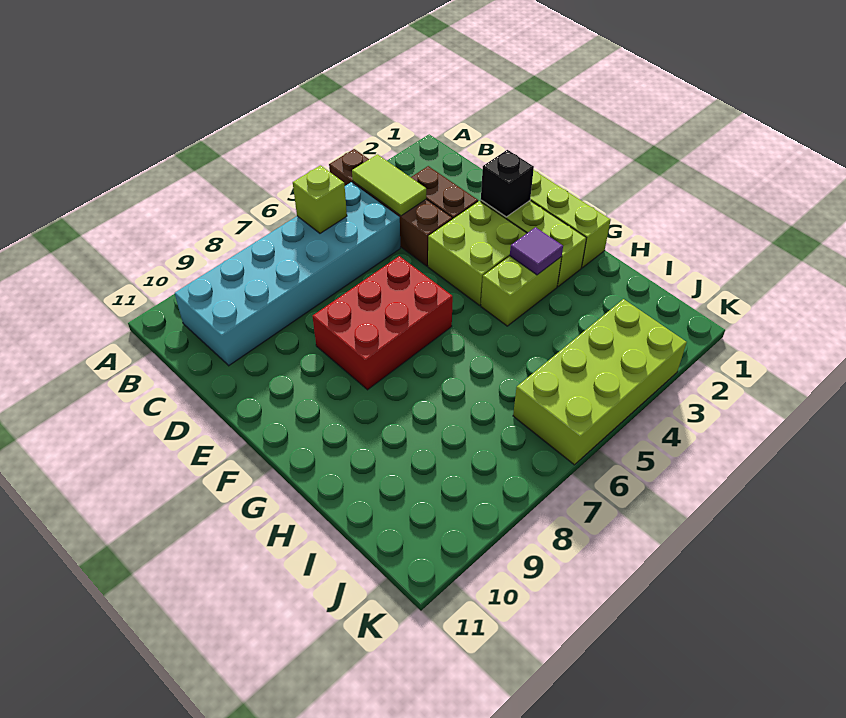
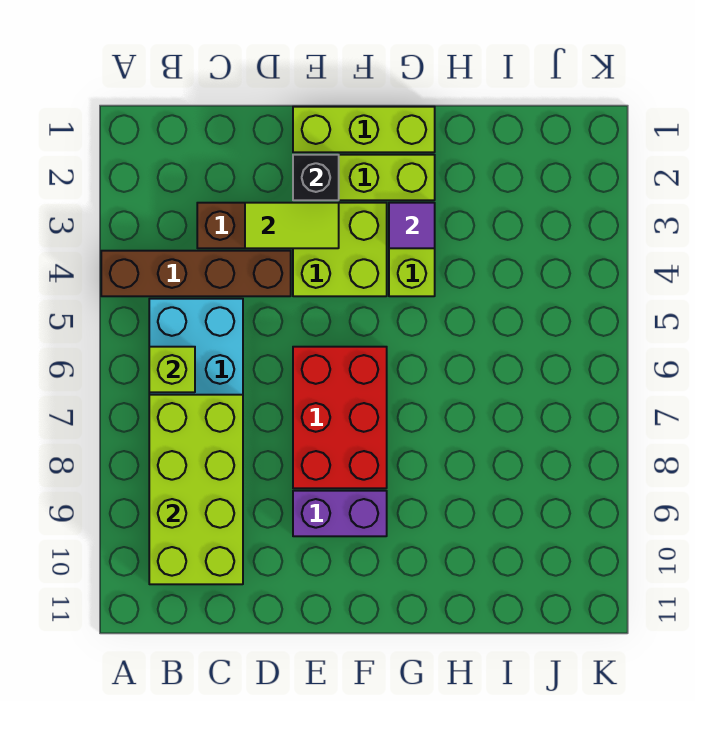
lime 1x2 tile [352,154,426,216] -> lime 1x2 tile moved to [245,203,339,248]
none -> purple 1x2 brick [293,491,387,536]
lime 2x4 brick [513,299,687,465] -> lime 2x4 brick moved to [149,395,243,584]

